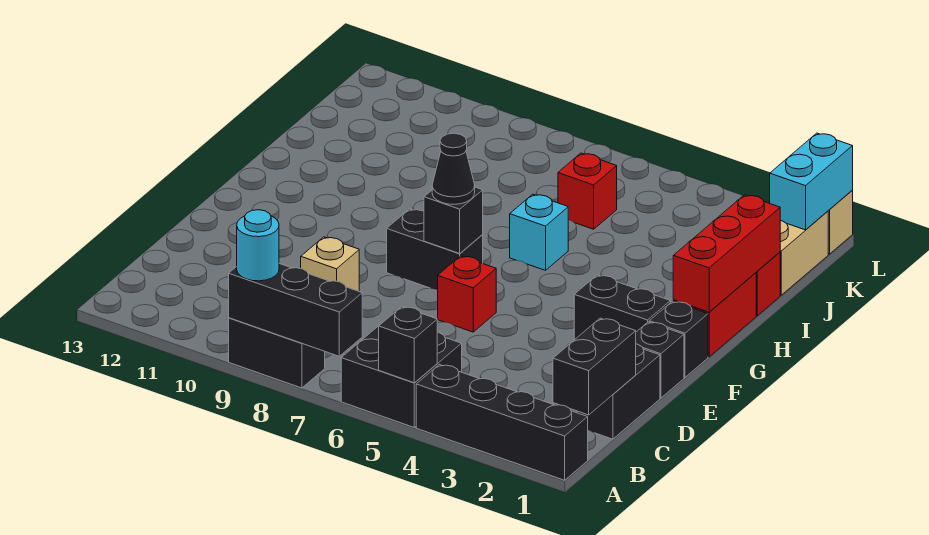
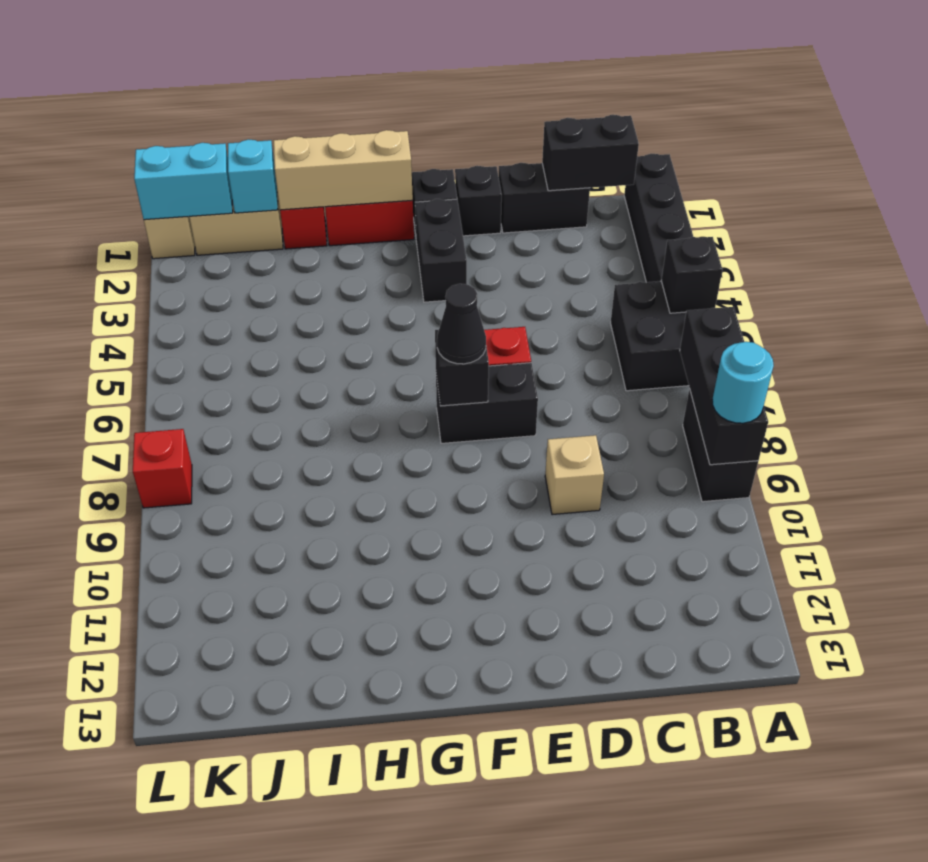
black 1x2 brick [387,209,483,290] -> black 1x2 brick turned to [436,363,538,443]
red 1x3 brick [673,195,780,312] -> tan 1x3 brick [274,130,413,210]
cyan 1x1 brick [510,194,568,270] -> cyan 1x1 brick moved to [228,139,278,213]
red 1x1 brick [558,153,617,229] -> red 1x1 brick moved to [133,429,192,508]

